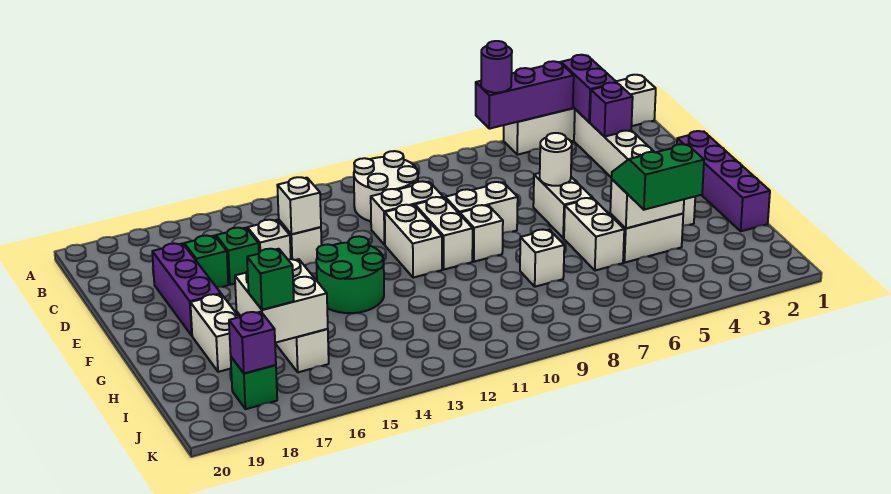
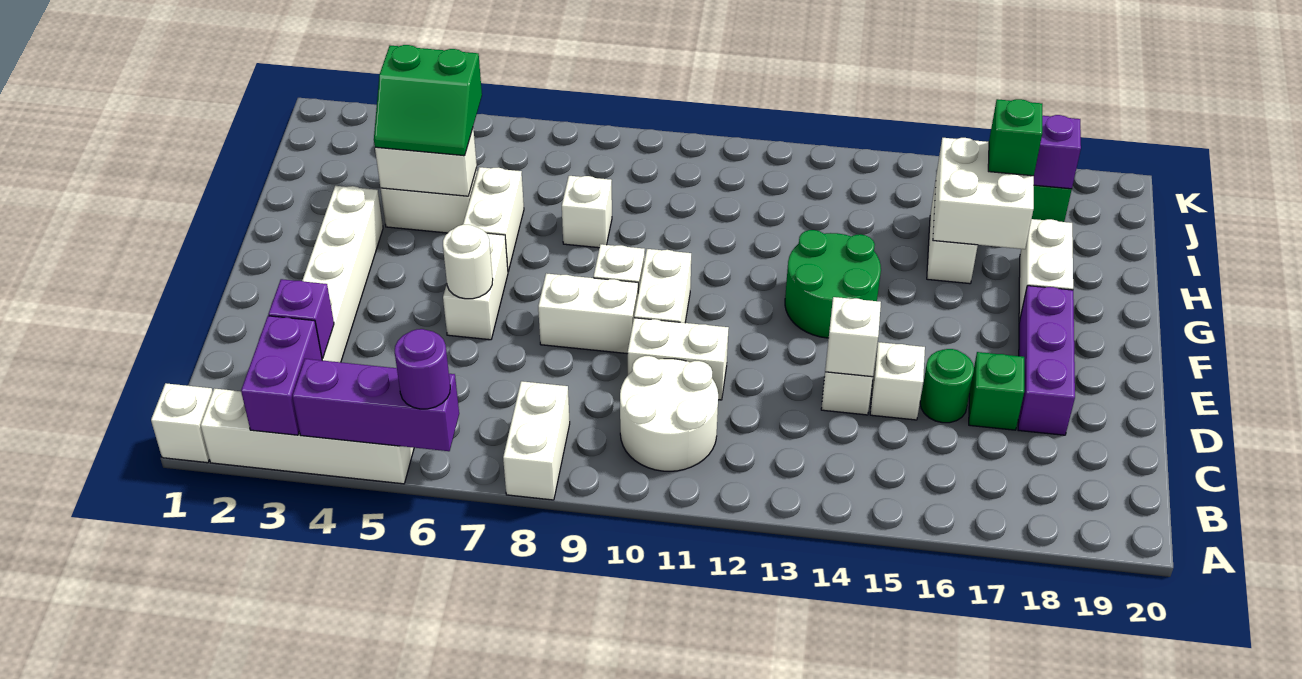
green 1x1 brick [216,228,259,285] -> green 1x1 round brick [920,349,974,423]
purple 1x4 brick [677,131,770,231] -> none
white 1x2 brick [385,205,442,278] -> white 1x2 brick moved to [503,381,570,500]

